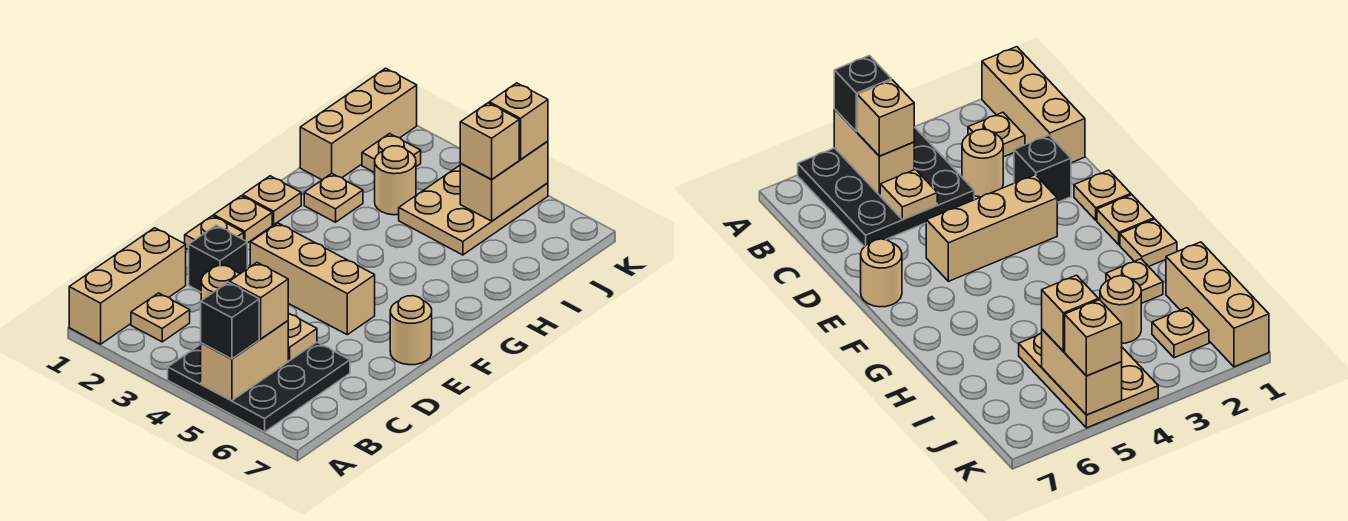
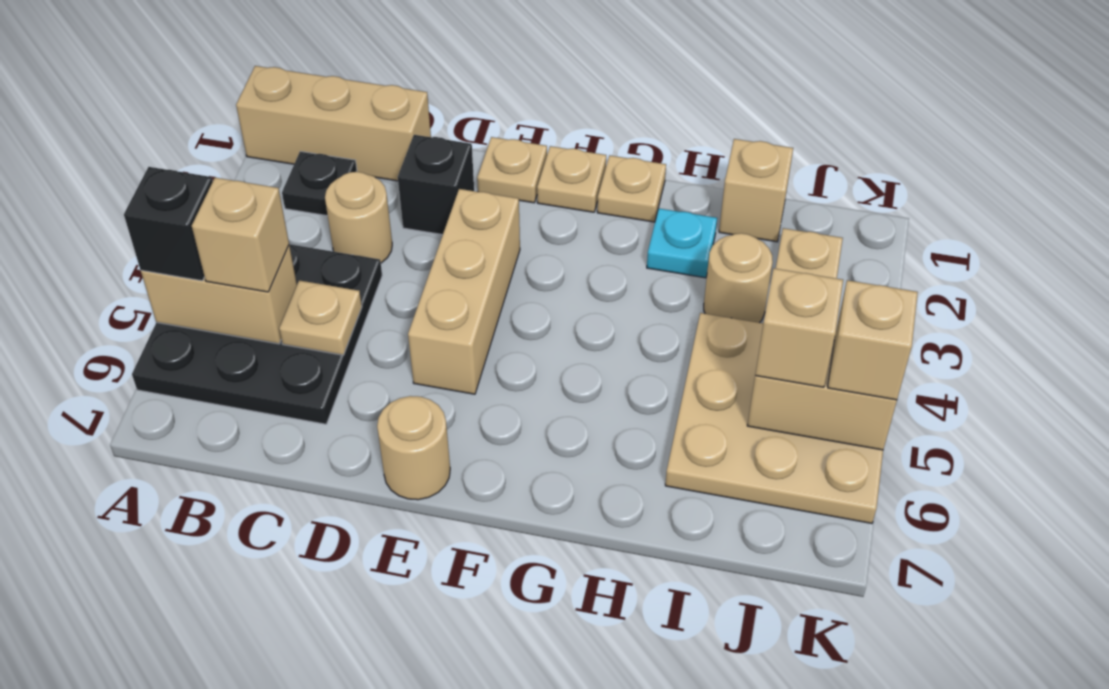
tan 1x1 plate [131,293,190,342] -> black 1x1 plate [282,151,357,216]
tan 1x1 plate [304,174,363,222] -> cyan 1x1 plate [647,208,717,278]
tan 1x3 brick [300,68,417,180] -> tan 1x1 brick [719,139,793,242]
tan 2x3 plate [399,166,548,255] -> tan 3x3 plate [665,313,883,523]

